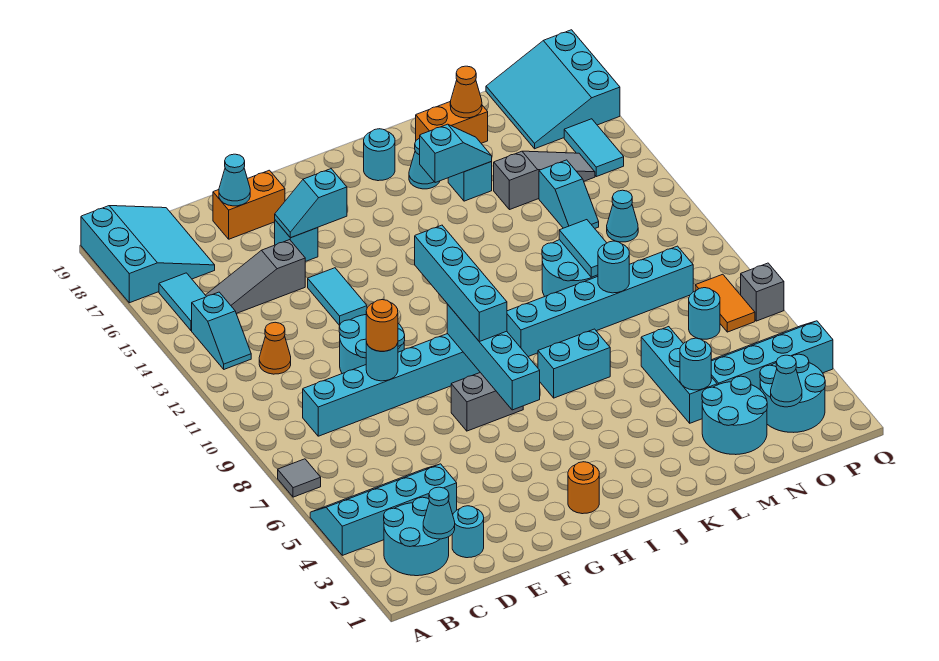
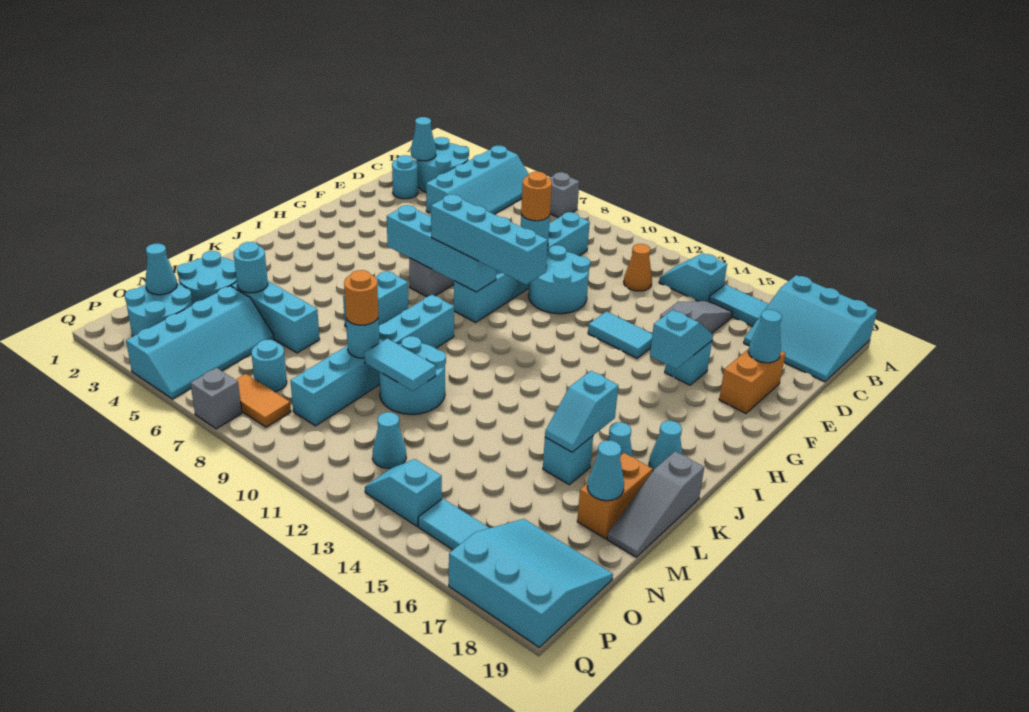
grey 1x1 tile [278,459,321,497] -> grey 1x1 brick [550,172,579,218]
orange 1x1 round brick [568,462,599,514] -> orange 1x1 round brick moved to [344,270,378,325]
cyan 1x1 round brick [364,129,395,181] -> cyan 1x1 cone [649,421,682,471]
grey 1x3 slope [494,151,595,210] -> grey 1x3 slope moved to [607,451,704,557]
orange 1x1 cone [450,66,482,118] -> cyan 1x1 cone [587,440,624,501]
cyan 1x2 slope [539,160,599,228] -> cyan 1x2 slope moved to [365,459,442,526]

